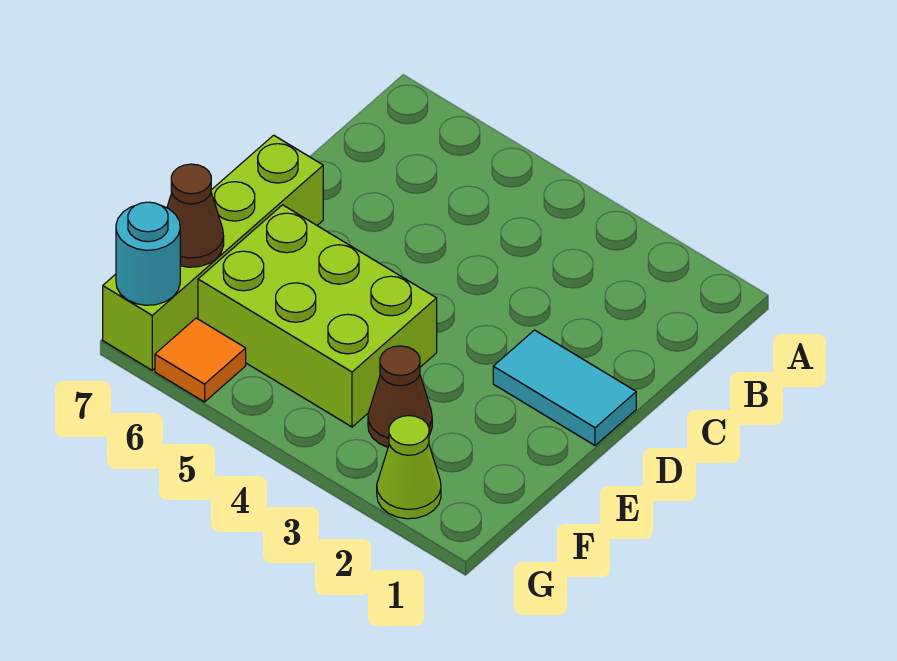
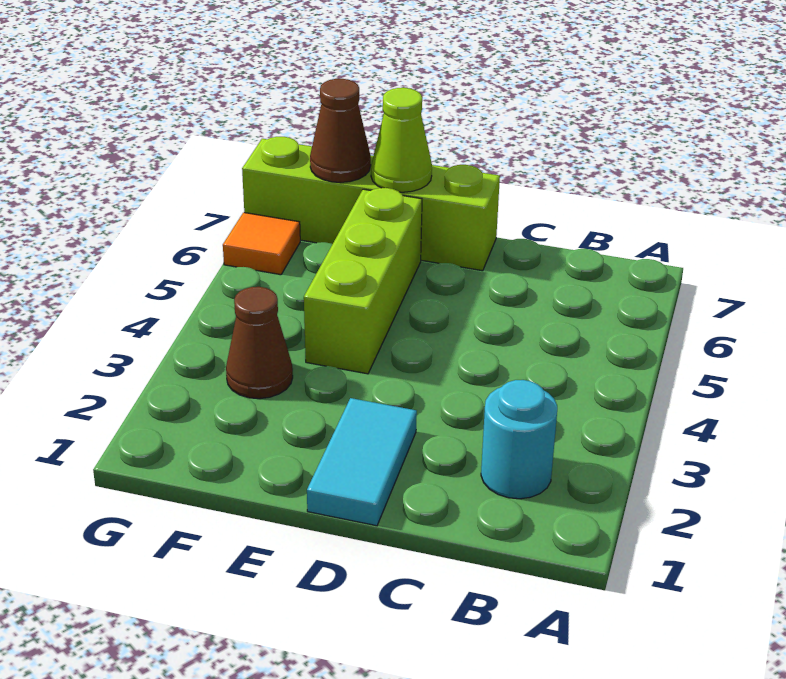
lime 2x3 brick [198,205,437,427] -> lime 1x3 brick [304,188,422,374]
lime 1x1 cone [377,416,441,519] -> lime 1x1 cone moved to [371,88,432,192]
cyan 1x1 round brick [116,202,180,305] -> cyan 1x1 round brick moved to [481,380,557,499]

